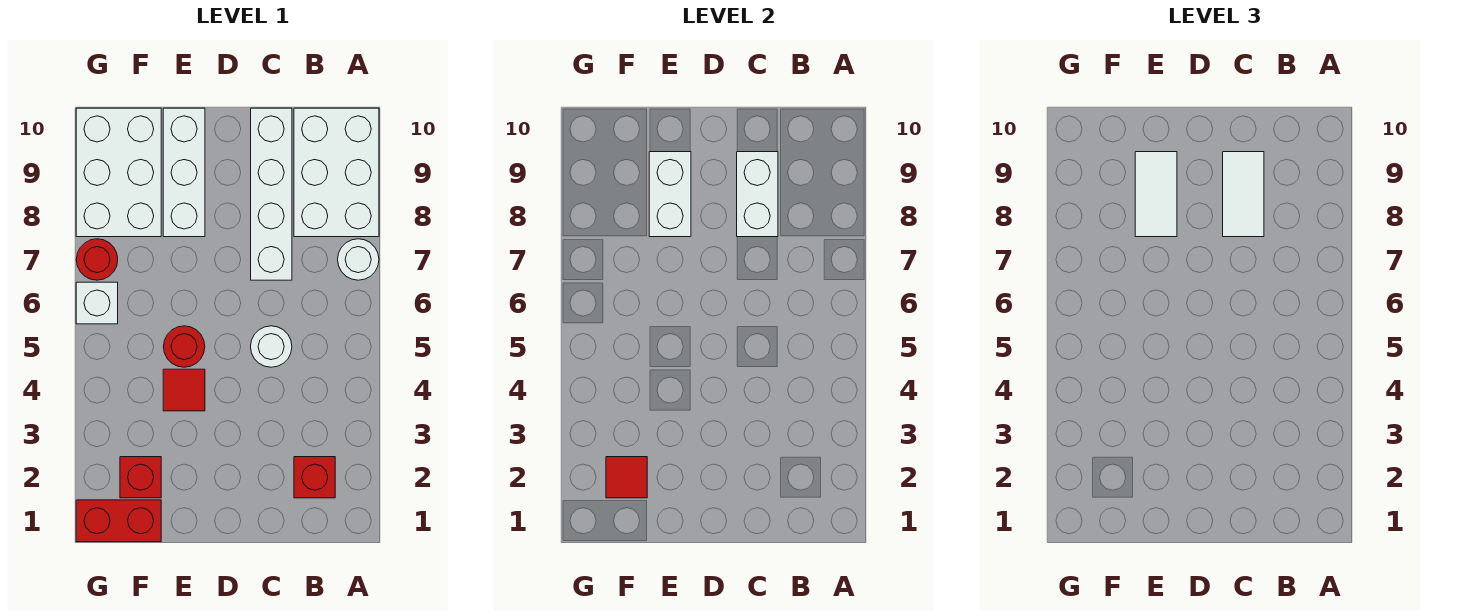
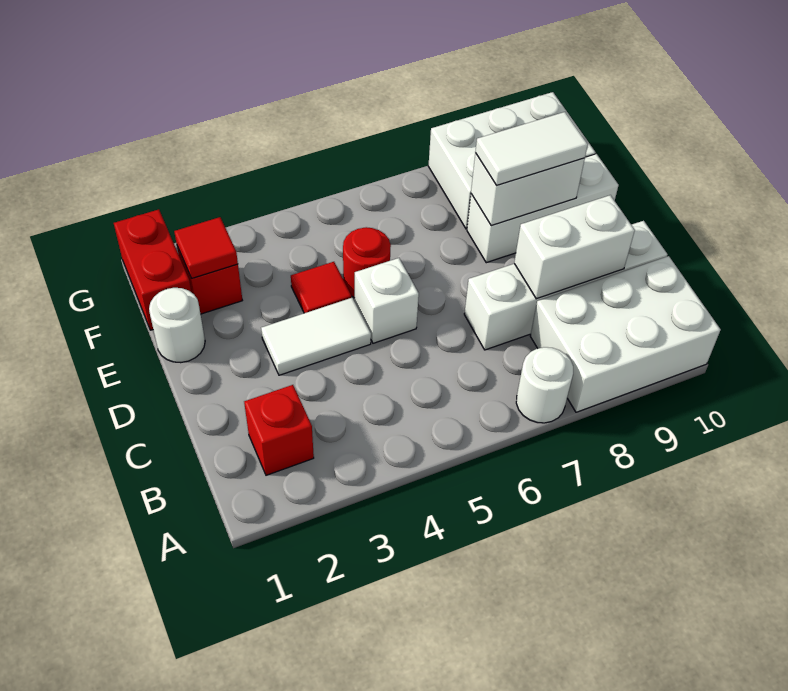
white 1x1 round brick [251,326,292,367] -> white 1x1 round brick moved to [149,288,205,363]
white 1x2 tile [1223,152,1264,237] -> white 1x2 tile moved to [261,298,371,375]
white 1x1 brick [76,282,118,324] -> white 1x1 brick moved to [355,258,419,343]
red 1x1 round brick [76,239,118,280] -> none

